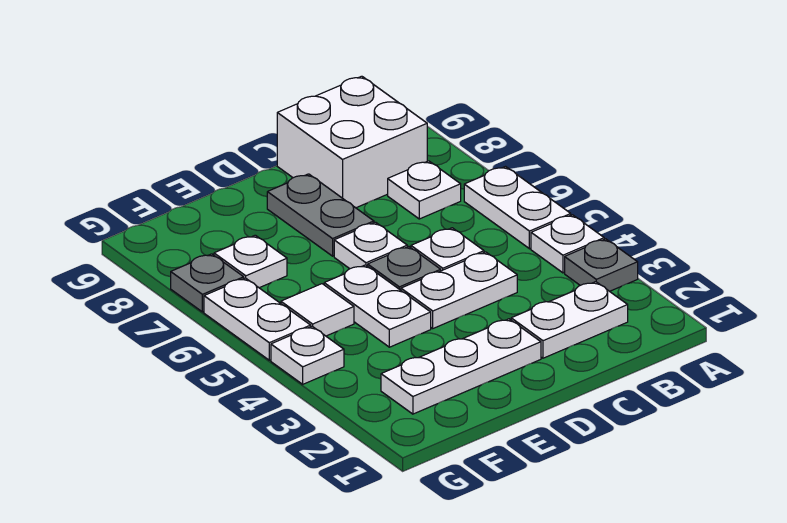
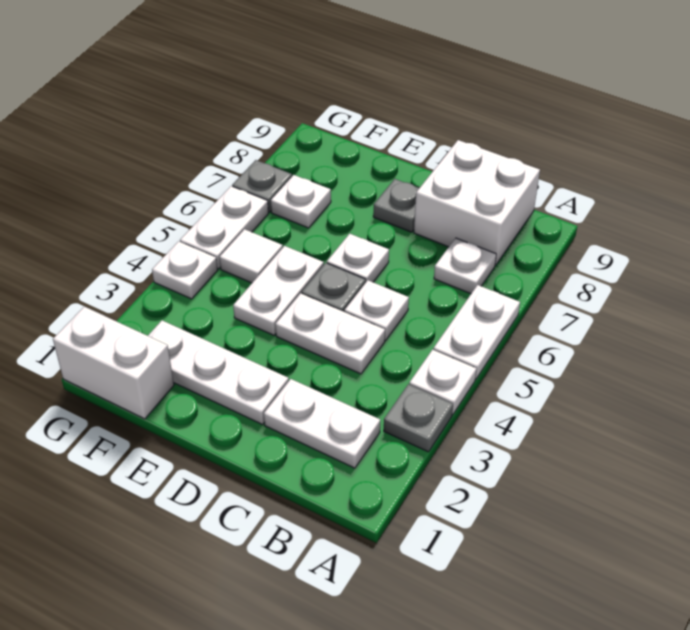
grey 1x2 plate [267,174,374,256] -> grey 1x1 plate [373,179,419,232]
none -> white 1x2 brick [53,307,174,419]

